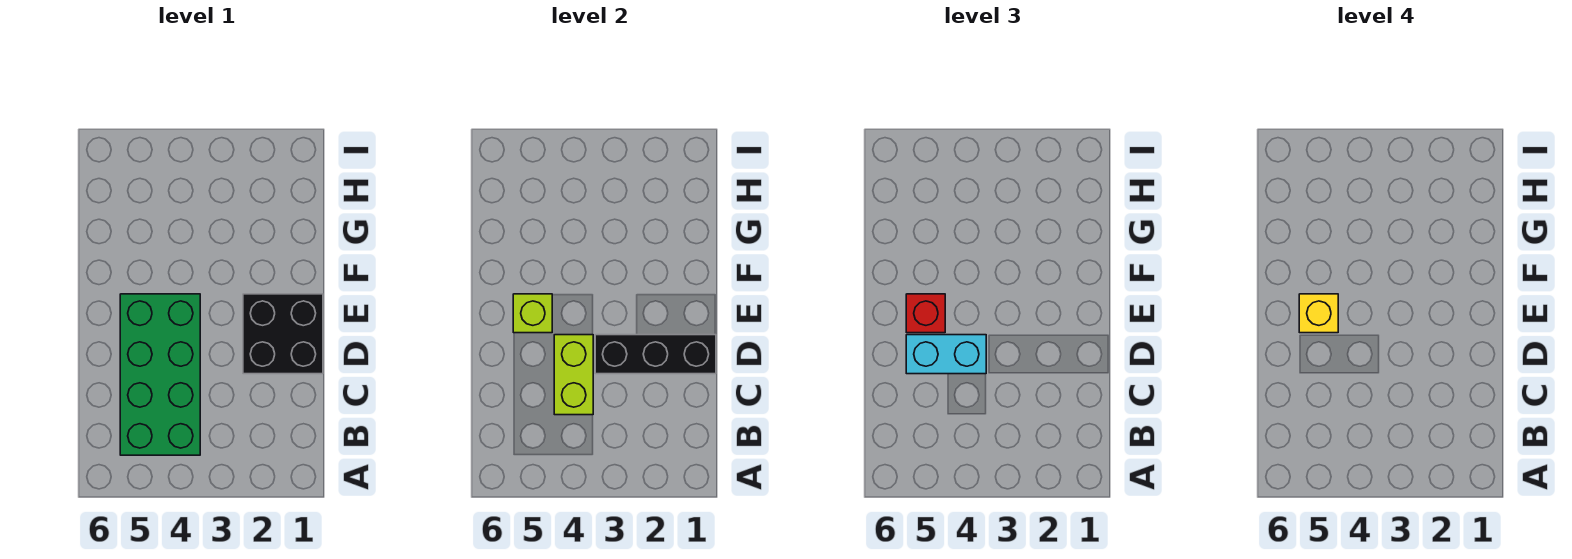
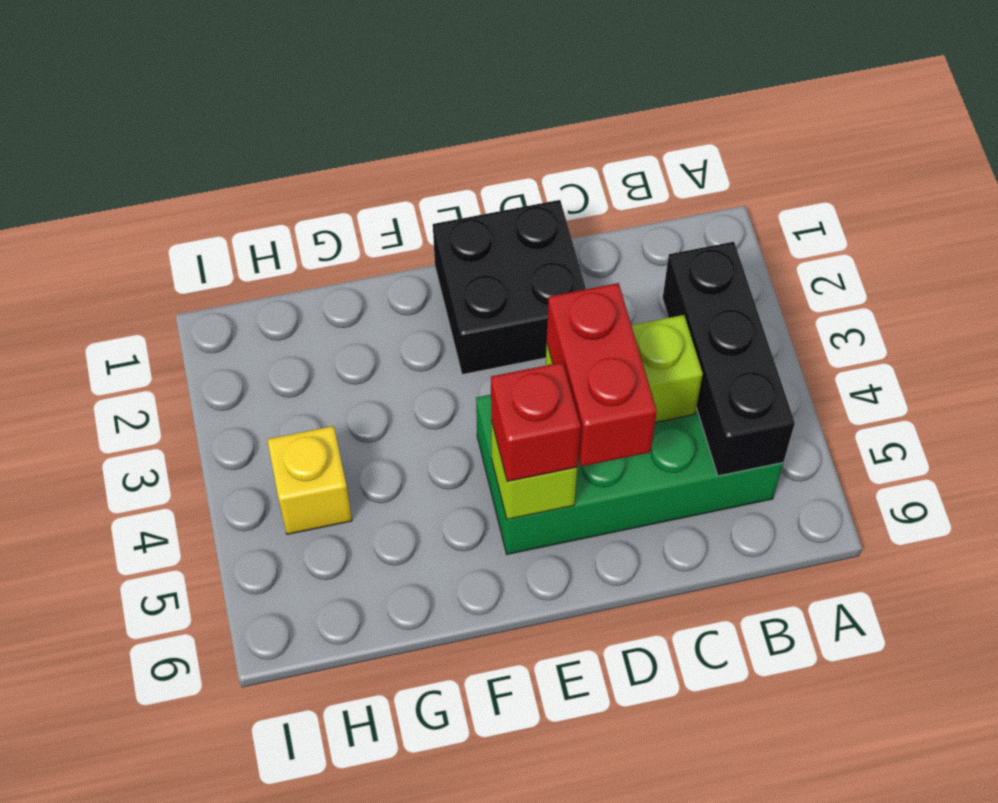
black 1x3 brick [595,335,716,374] -> black 1x3 brick moved to [663,242,795,476]
cyan 1x2 brick [906,335,986,374] -> red 1x2 brick [547,283,657,466]
yellow 1x1 brick [1299,294,1338,333] -> yellow 1x1 brick moved to [267,426,352,534]

